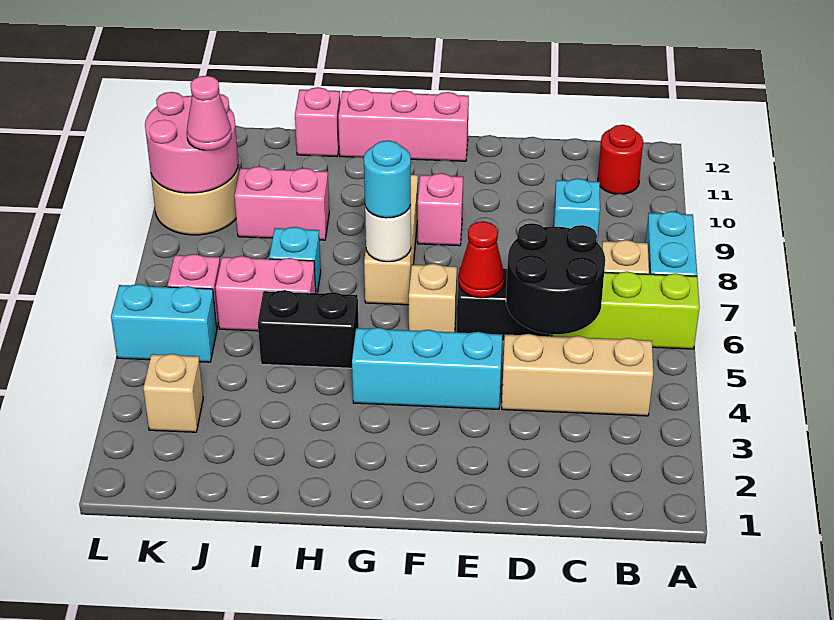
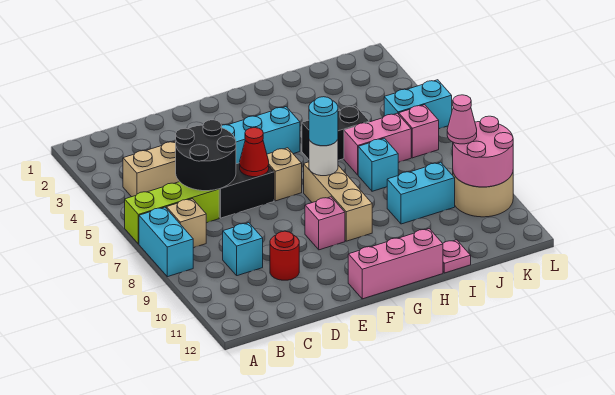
red 1x1 round brick [598,125,643,194] -> red 1x1 round brick moved to [270,231,299,280]
pink 1x2 brick [234,166,329,240] -> cyan 1x2 brick [387,162,455,224]
pink 1x1 brick [295,87,340,156] -> pink 1x1 plate [443,240,471,273]
tan 1x1 brick [143,354,203,432] -> none

